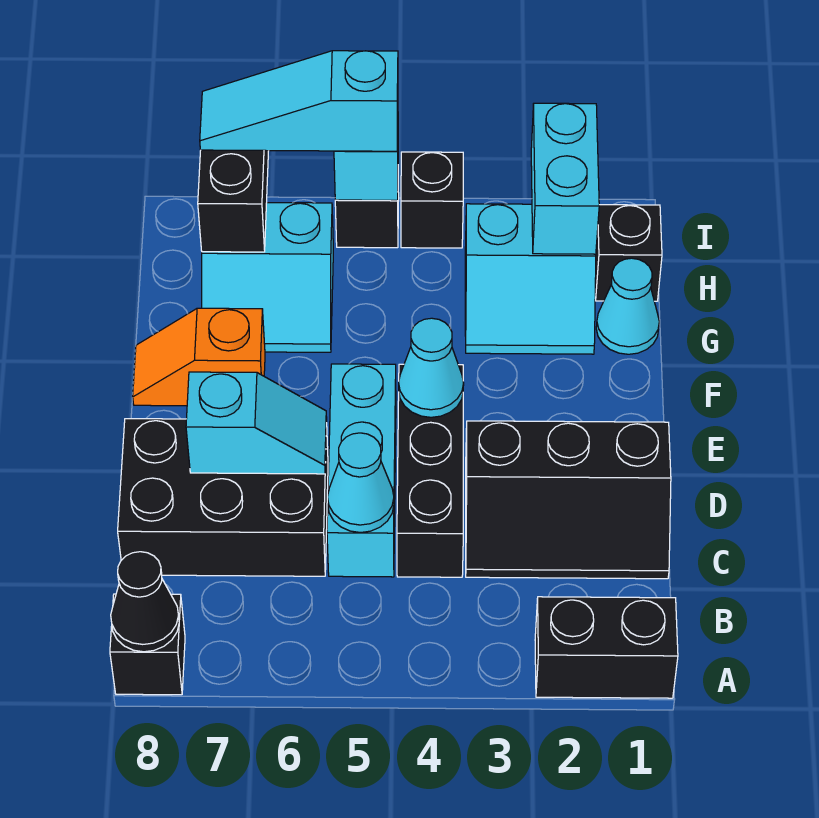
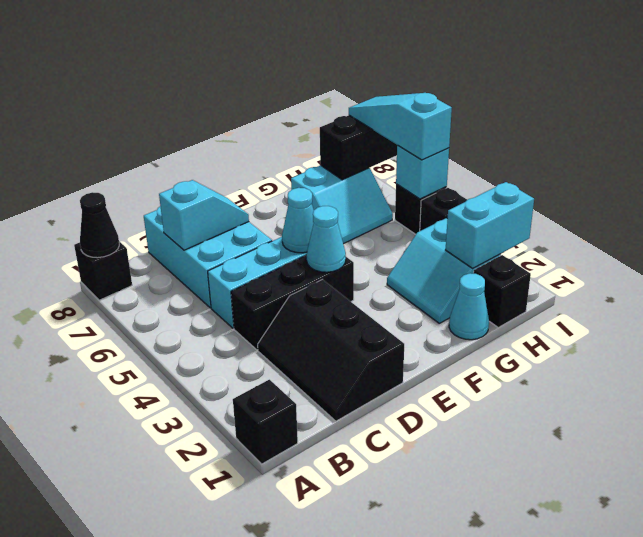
black 1x2 brick [535,597,678,698] -> black 1x1 brick [233,380,298,464]
cyan 1x1 cone [327,433,394,533] -> cyan 1x1 cone moved to [282,188,314,253]
black 2x3 brick [118,419,328,576] -> cyan 2x3 brick [144,206,272,308]
cyan 1x2 slope [186,372,327,474] -> cyan 1x2 slope turned to [159,180,249,250]
orange 1x2 slope [133,308,265,406] -> none
cyan 2x2 slope [202,203,333,352] -> cyan 2x2 slope turned to [291,165,393,244]

